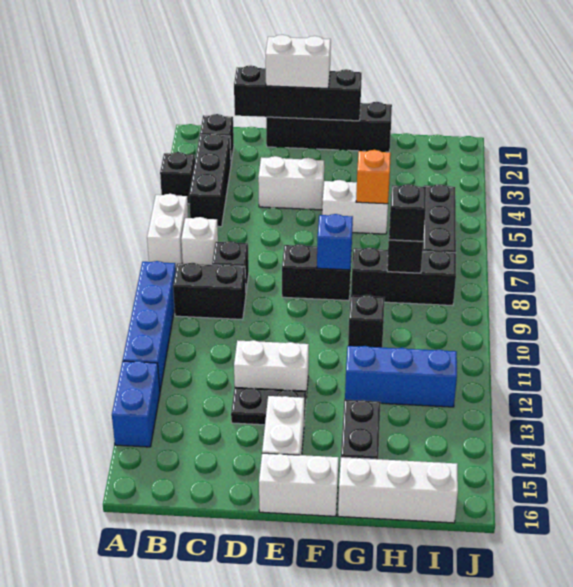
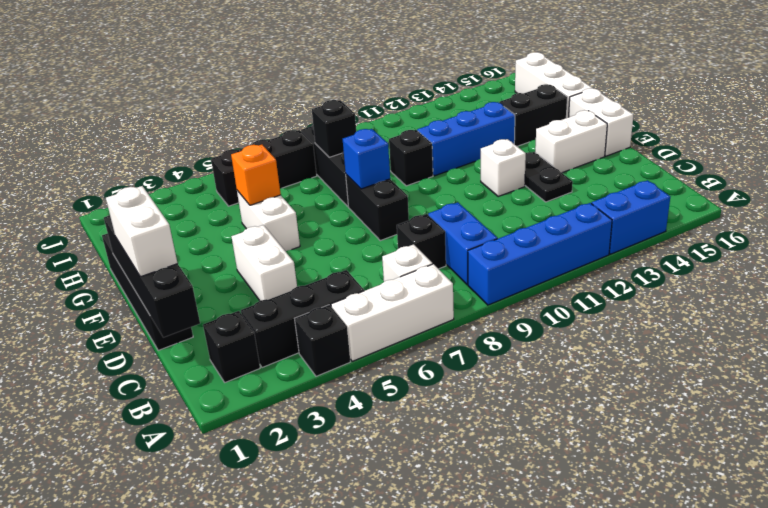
white 1x2 brick [147,194,188,266] -> white 1x3 brick [331,264,454,361]
black 1x2 brick [173,263,246,320] -> blue 1x2 brick [428,202,497,285]
white 1x2 brick [234,340,309,397] -> white 1x1 brick [481,139,526,197]
blue 1x3 brick [345,346,457,407] -> blue 1x3 brick turned to [417,102,515,176]
black 1x1 brick [389,184,426,241] -> none

